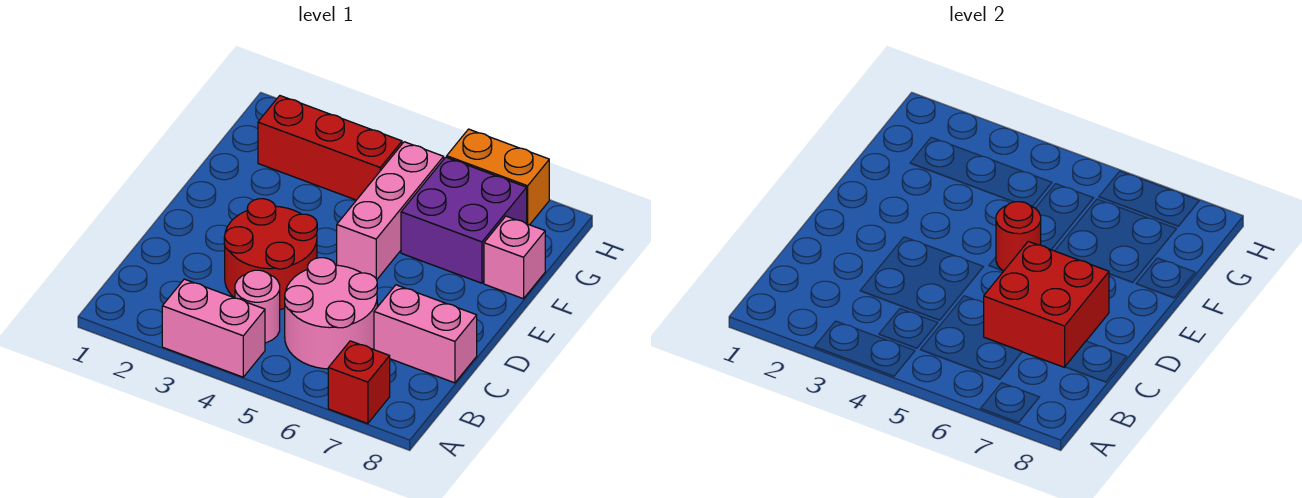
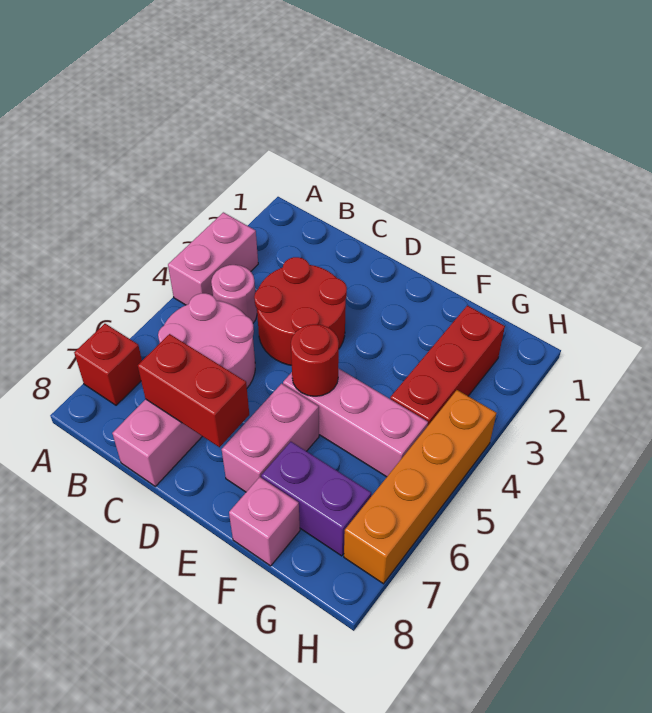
red 2x2 brick [984,241,1109,367] -> red 1x2 brick [138,334,249,447]
none -> pink 1x2 brick [222,383,319,492]
purple 2x2 brick [401,157,527,283] -> purple 1x2 brick [261,442,371,556]
orange 1x2 brick [447,129,549,225] -> orange 1x4 brick [344,390,497,584]

